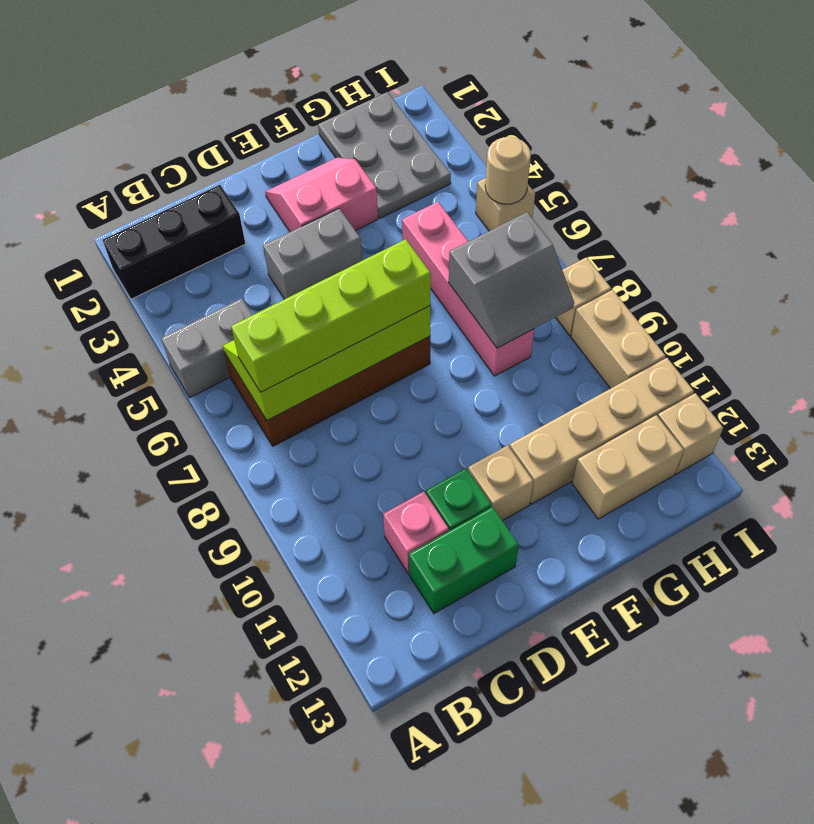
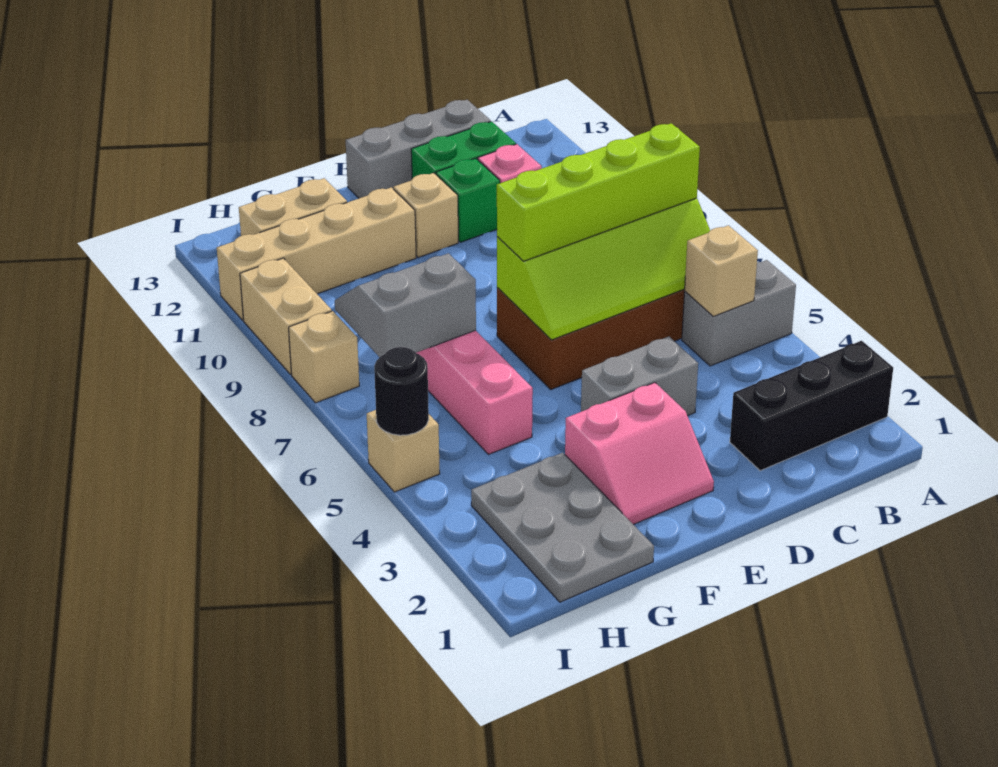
none -> grey 1x3 brick [346,100,491,198]
tan 1x1 round brick [485,137,531,204] -> black 1x1 round brick [374,347,429,435]
tan 1x1 brick [658,393,723,474] -> tan 1x1 brick moved to [685,225,758,316]

